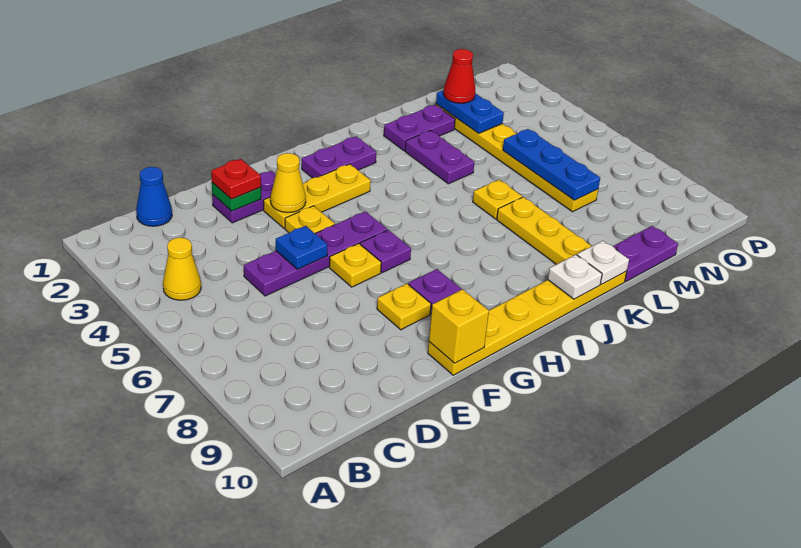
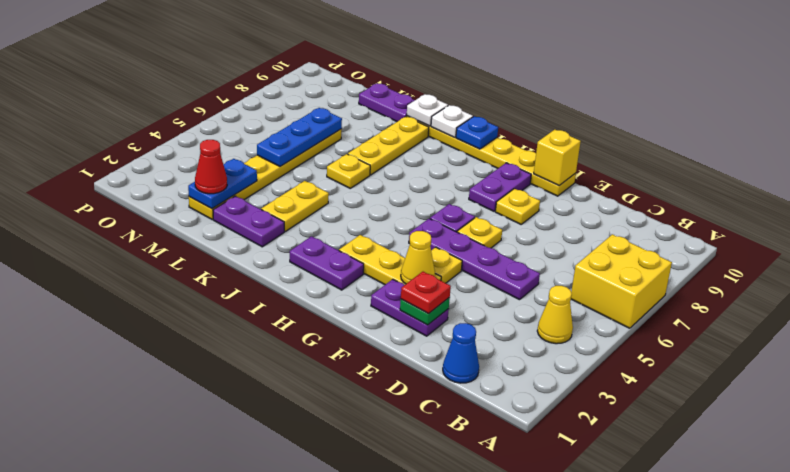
none -> yellow 2x2 brick [571,234,672,328]
blue 1x1 plate [276,226,327,269] -> blue 1x1 plate moved to [456,116,498,149]
purple 1x2 plate [405,130,474,184] -> yellow 1x2 plate [261,181,329,231]

